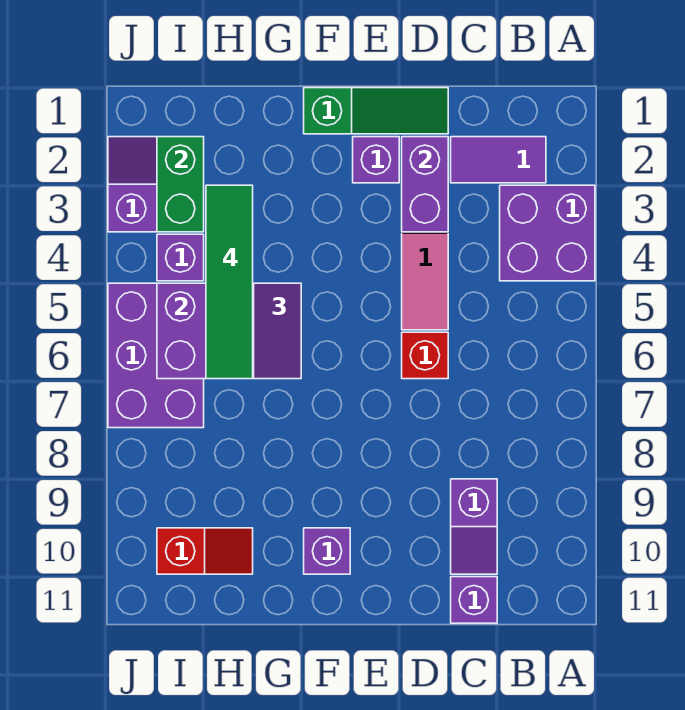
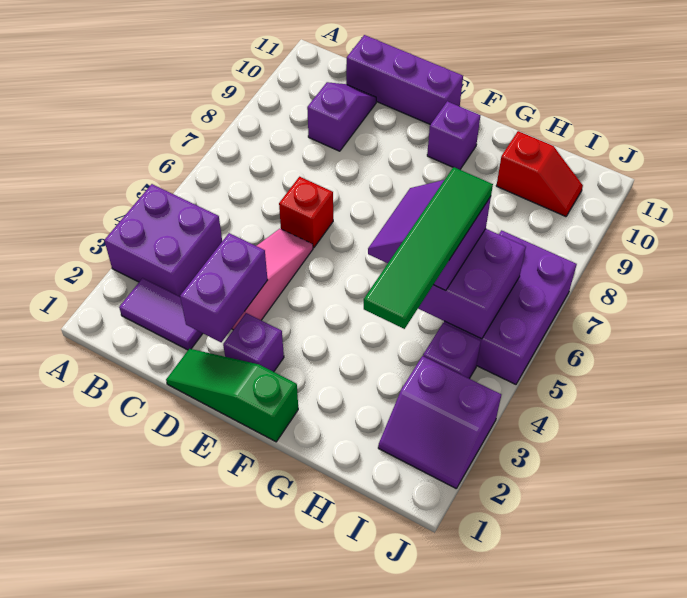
purple 1x1 brick [451,577,497,623] -> purple 1x3 brick [346,35,463,125]
red 1x2 slope [157,528,253,574] -> red 1x2 slope turned to [496,131,583,216]
green 1x2 brick [157,137,204,232] -> none

